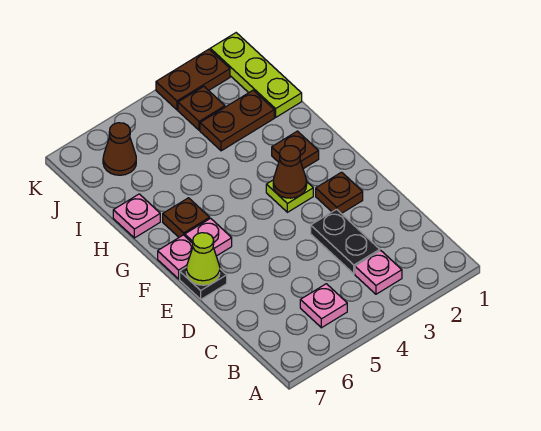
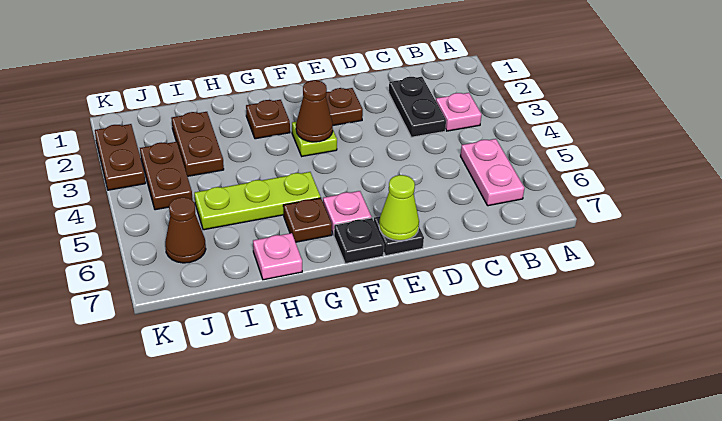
pink 1x1 plate [300,284,347,328] -> pink 1x2 plate [461,139,524,206]
black 1x2 plate [311,209,380,274] -> black 1x2 plate turned to [389,77,446,137]
pink 1x1 plate [158,235,193,279] -> black 1x1 plate [334,218,384,264]
lime 1x3 plate [210,33,302,117] -> lime 1x3 plate moved to [194,172,321,230]
brown 1x1 plate [178,86,225,130] -> brown 1x2 plate [140,142,193,210]

